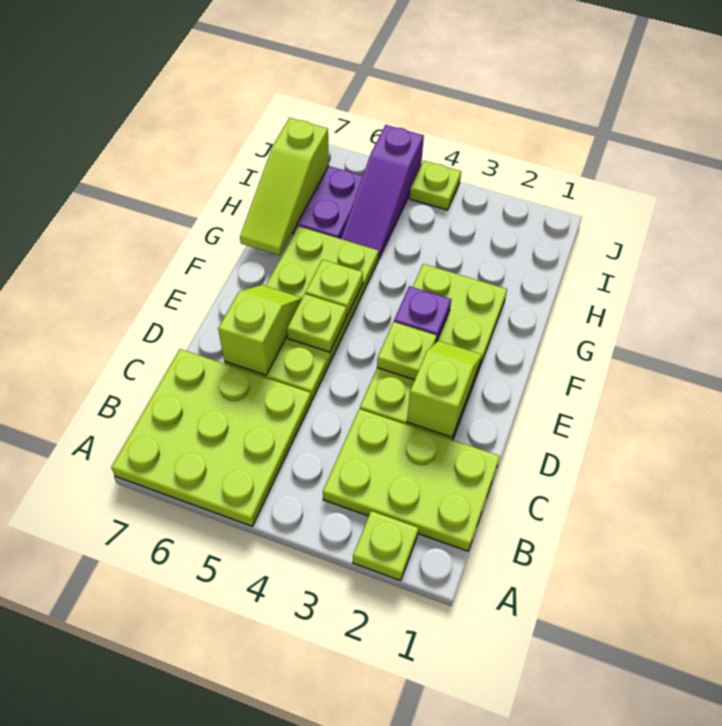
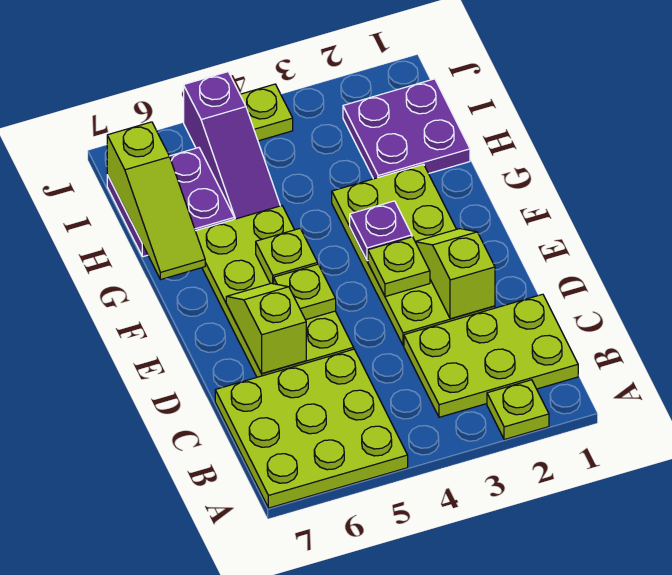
none -> purple 2x2 plate [343,79,470,179]

